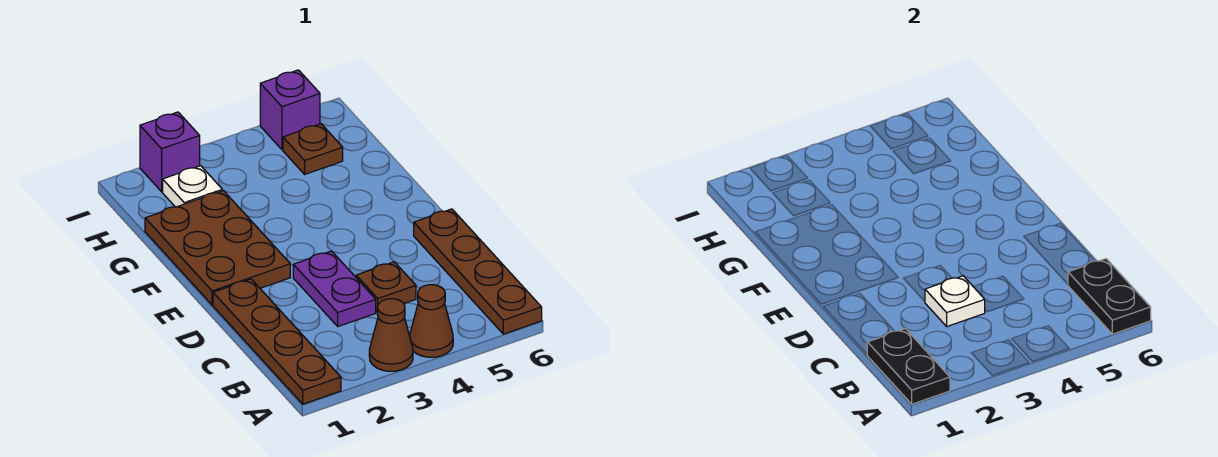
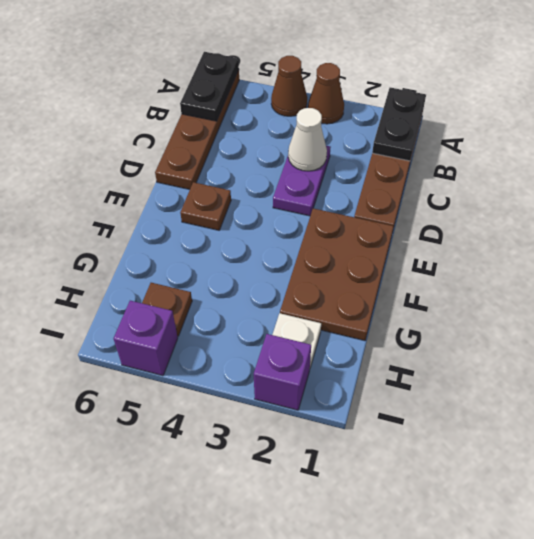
white 1x1 plate [925,276,985,326] -> white 1x1 cone [288,108,327,171]
brown 1x1 plate [356,262,416,311] -> brown 1x1 plate moved to [180,182,231,230]

